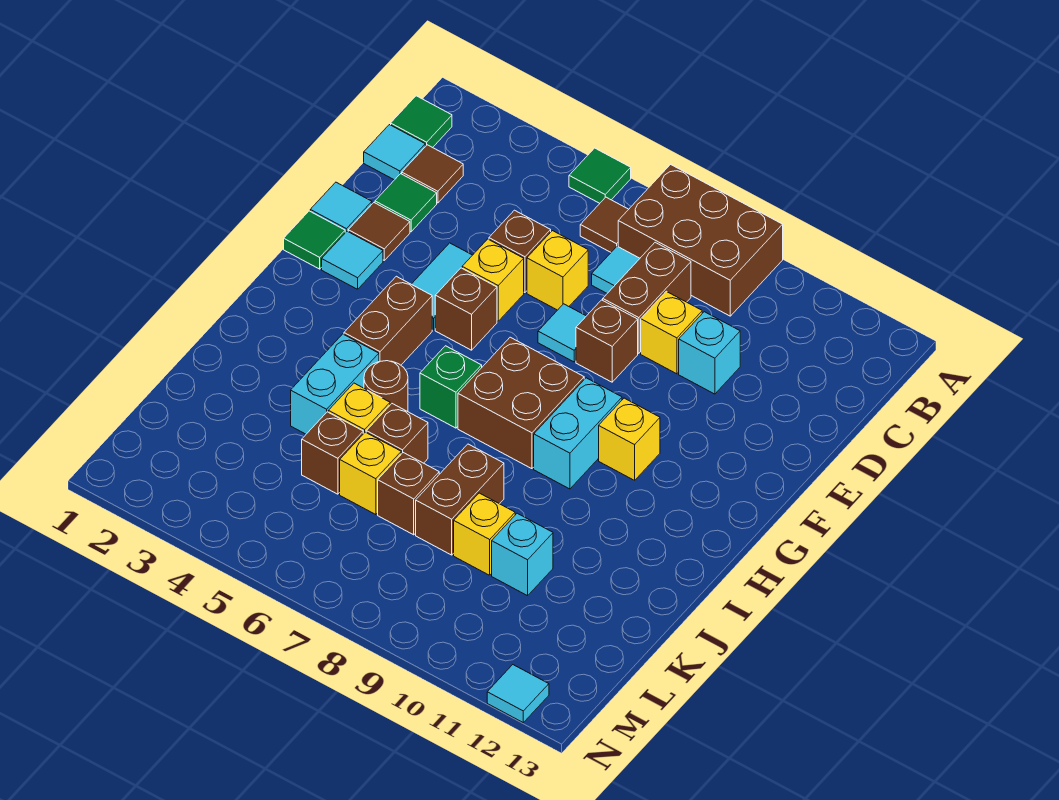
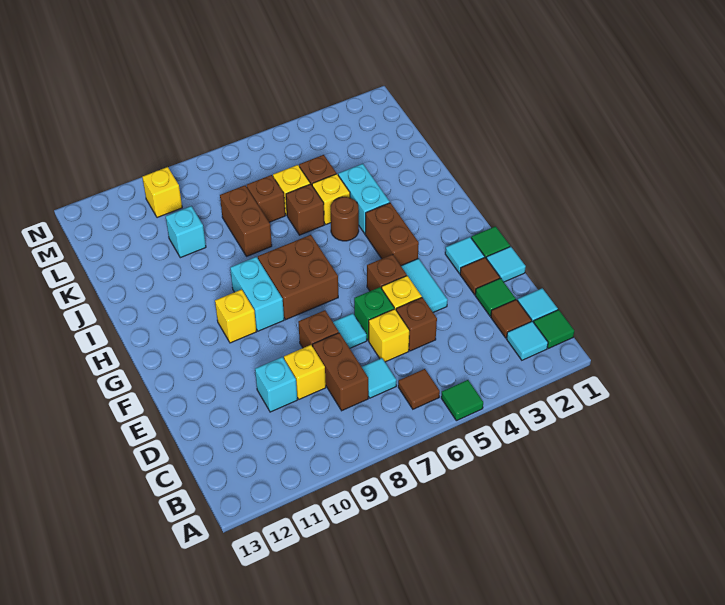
brown 2x3 brick [618,165,783,316] -> none
green 1x1 brick [420,346,482,428] -> green 1x1 brick moved to [354,287,394,340]
yellow 1x1 brick [454,493,515,575] -> yellow 1x1 brick moved to [142,167,182,218]
cyan 1x1 tile [487,665,549,722] -> cyan 1x1 tile moved to [507,321,548,360]

